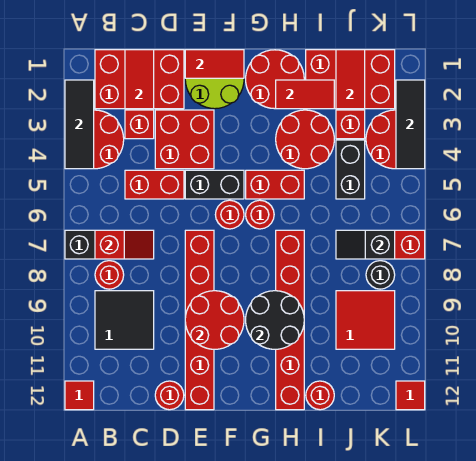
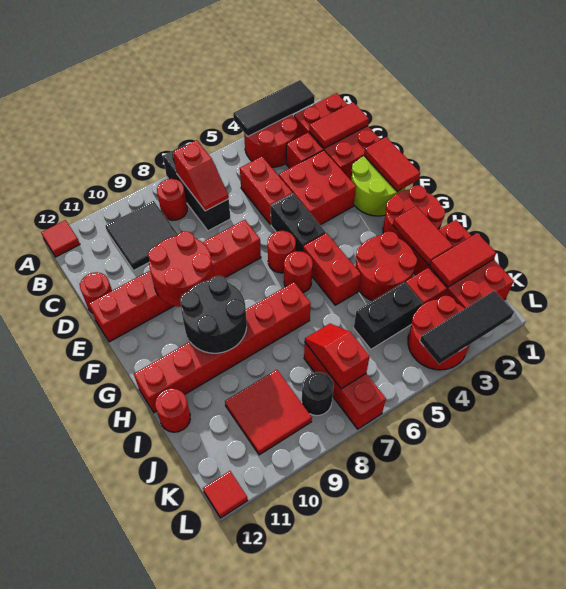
black 1x2 slope [336,230,395,259] -> red 1x2 slope [305,324,370,389]

